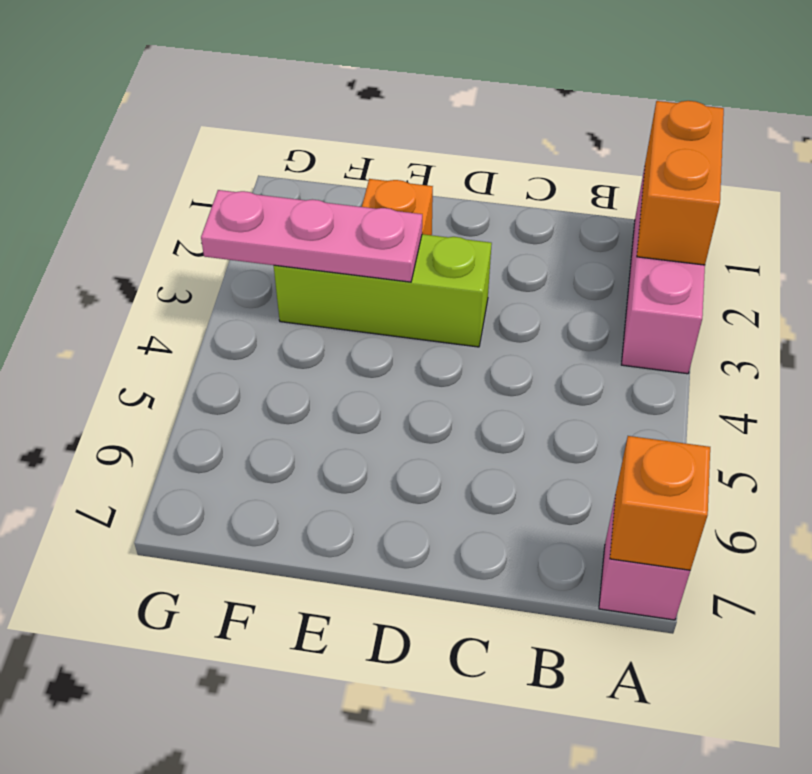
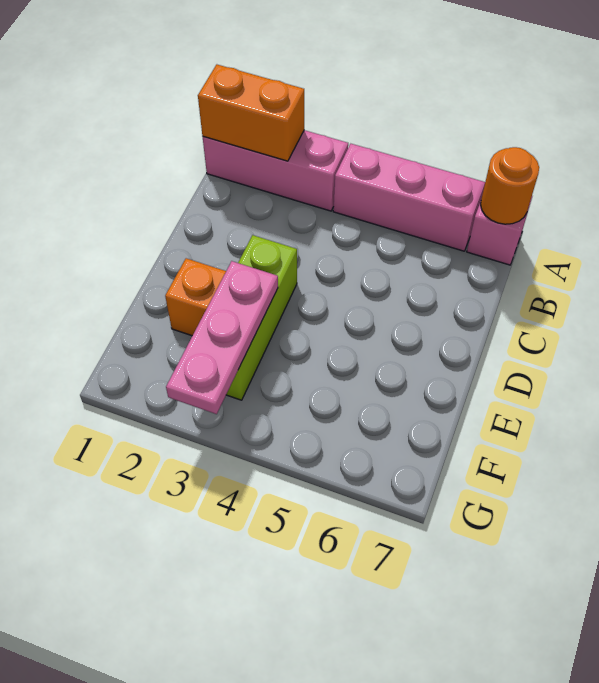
none -> pink 1x3 brick [333,144,485,251]
orange 1x1 brick [610,436,710,570] -> orange 1x1 round brick [481,147,539,224]

